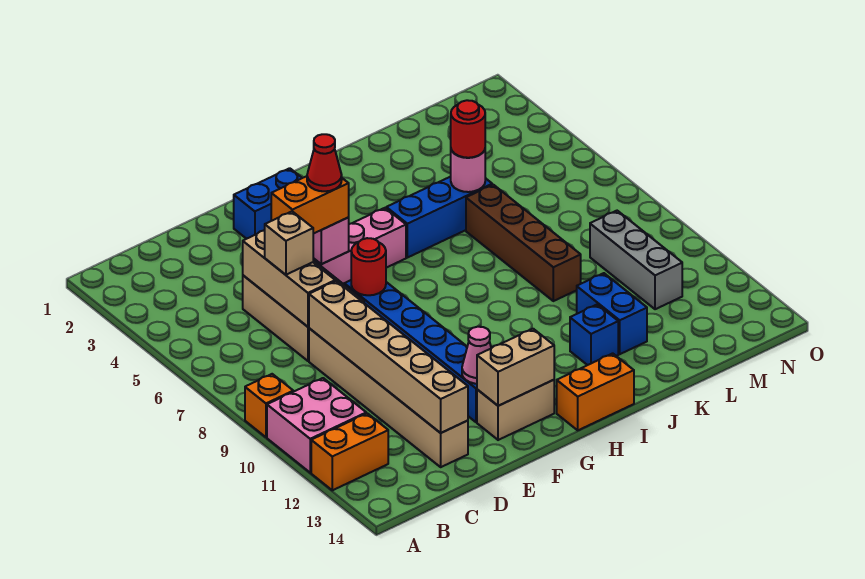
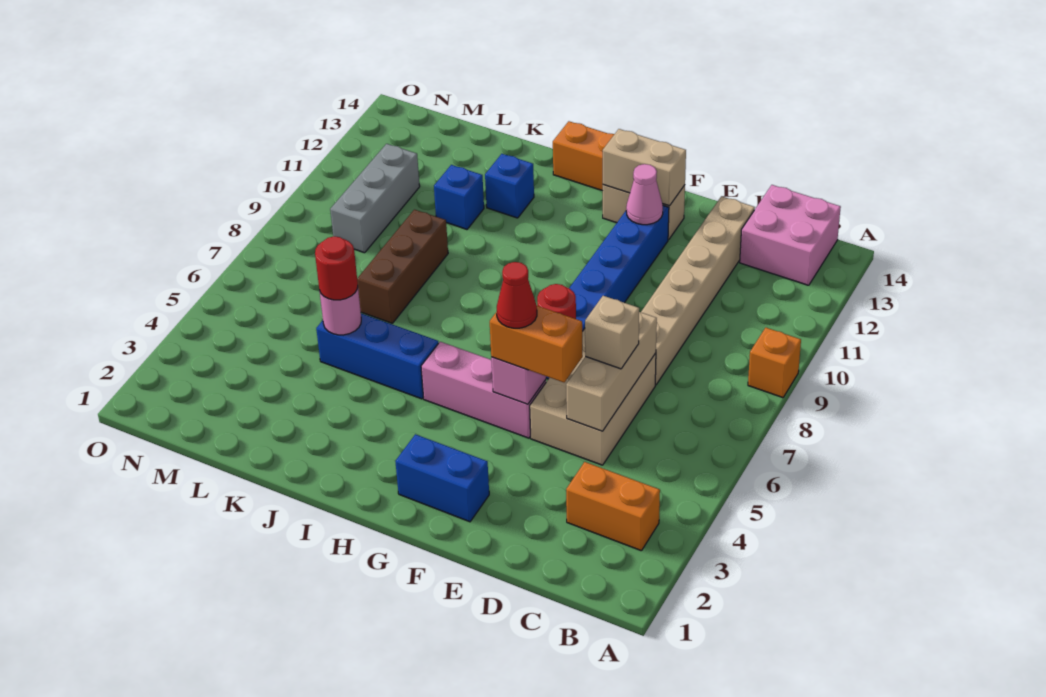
pink 2x2 brick [267,378,366,473] -> pink 2x2 brick moved to [740,185,841,285]
orange 1x2 brick [311,413,388,490] -> orange 1x2 brick moved to [566,462,660,551]
tan 1x6 brick [309,281,468,433] -> none
brown 1x4 brick [466,185,581,301] -> brown 1x3 brick [357,210,448,323]
blue 1x2 brick [577,273,647,354] -> blue 1x1 brick [434,165,484,229]

